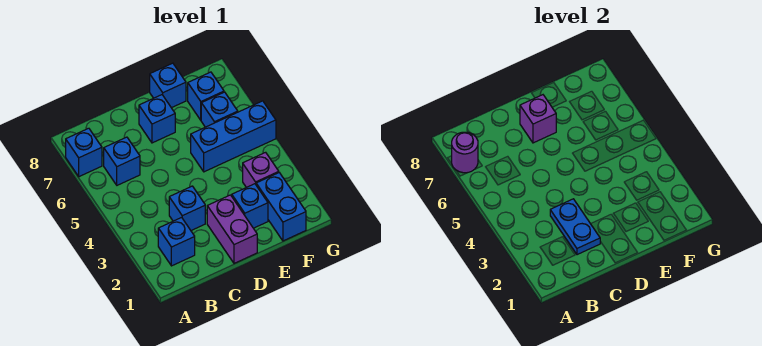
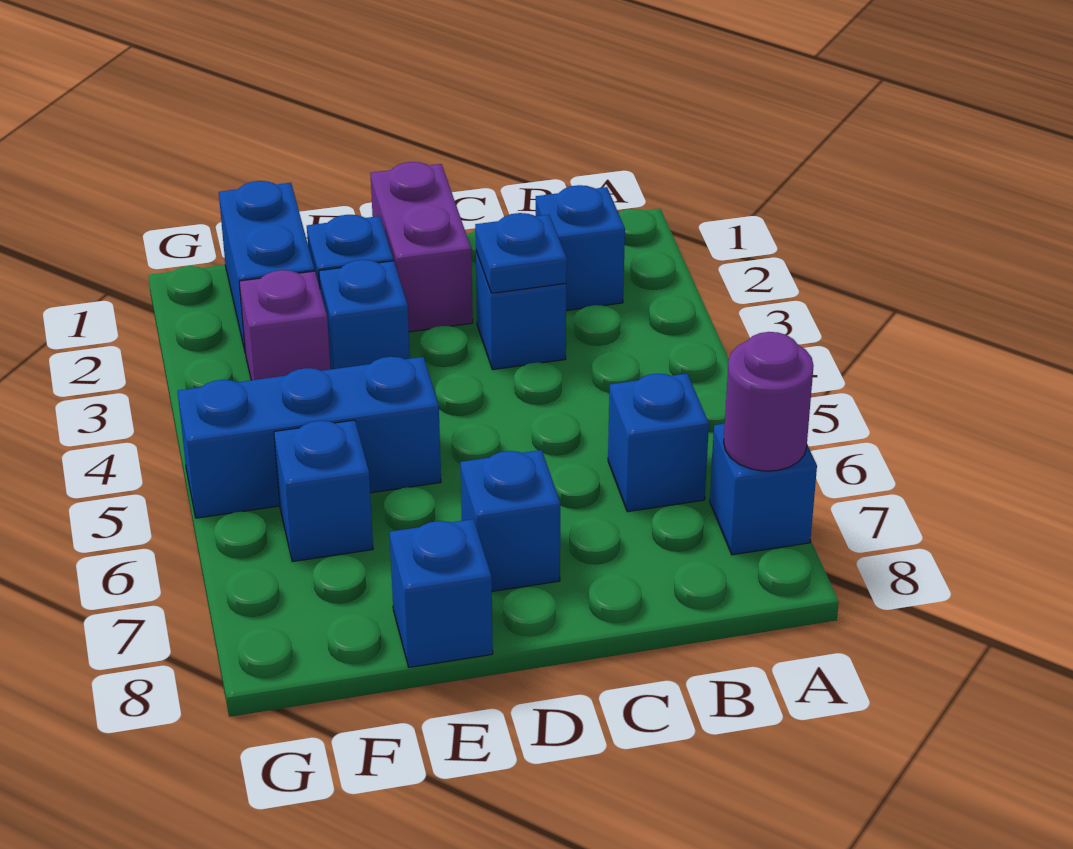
blue 1x2 plate [550,199,600,255] -> blue 1x1 plate [475,213,567,293]
purple 1x1 brick [520,95,556,143] -> none
blue 1x1 brick [188,72,224,120] -> blue 1x1 brick moved to [319,260,410,369]

